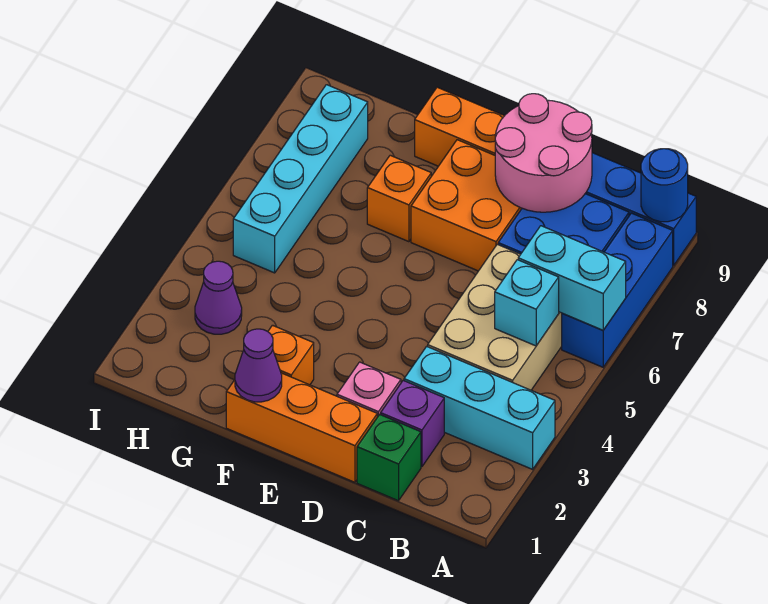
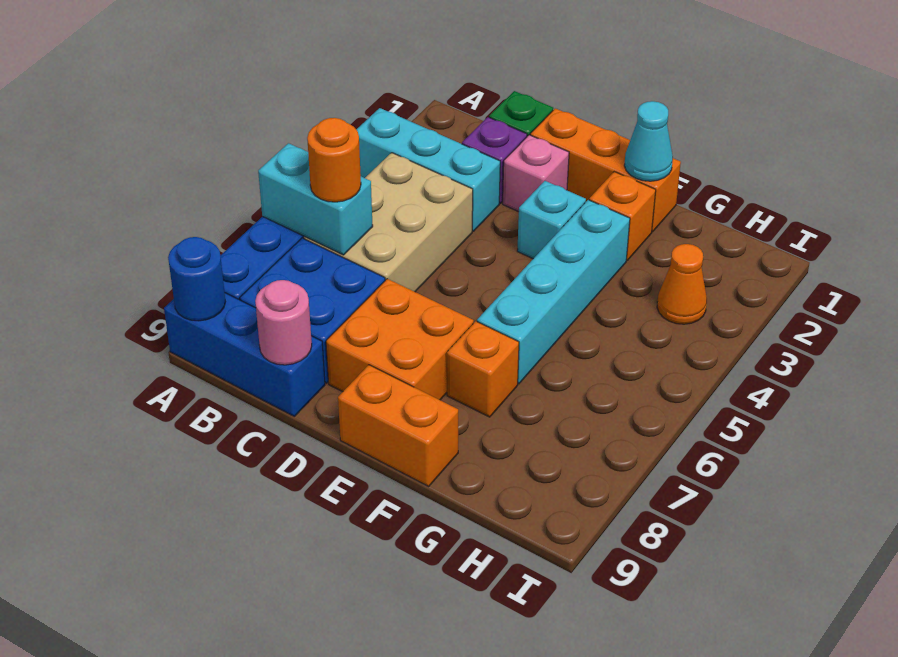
cyan 1x1 brick [495,260,559,346] -> cyan 1x1 brick moved to [517,181,586,259]
none -> orange 1x1 round brick [307,118,361,202]
pink 2x2 round brick [495,94,592,212] -> pink 1x1 round brick [255,280,312,365]
purple 1x1 cone [235,329,282,402] -> cyan 1x1 cone [624,101,673,181]
purple 1x1 cone [195,261,242,334] -> orange 1x1 cone [657,244,707,324]
cyan 1x4 brick [233,85,368,273] -> cyan 1x4 brick moved to [477,200,630,384]

